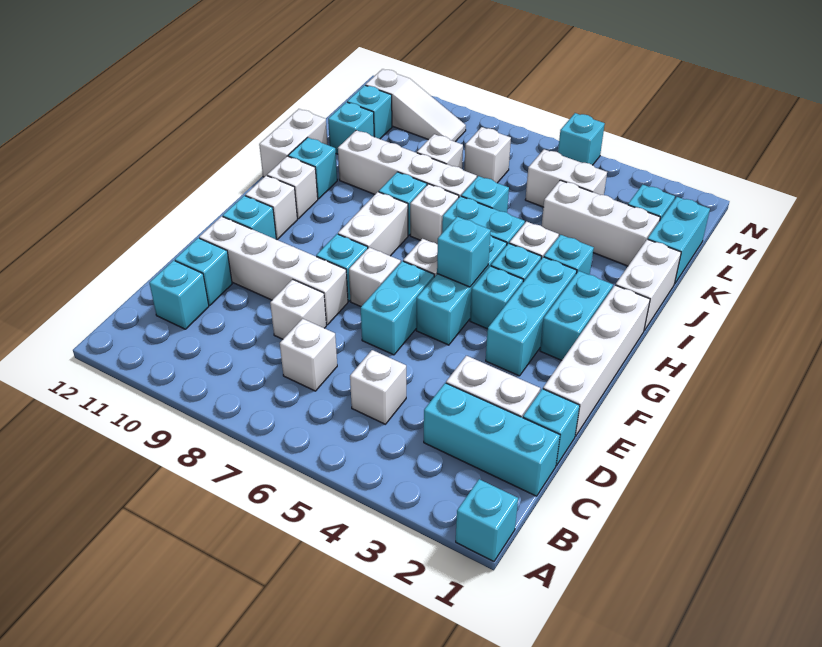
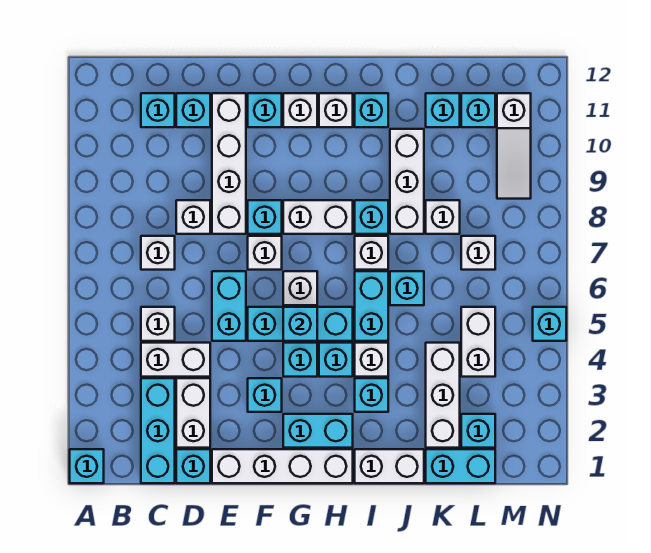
cyan 1x2 brick [361,261,434,355] -> cyan 1x2 brick turned to [212,271,246,341]
cyan 1x3 brick [486,257,577,376] -> cyan 1x1 brick [248,378,282,412]
white 1x2 brick [259,109,327,177] -> white 1x2 brick moved to [141,343,210,377]
white 1x4 brick [338,130,477,197] -> white 1x3 brick [390,129,424,234]

